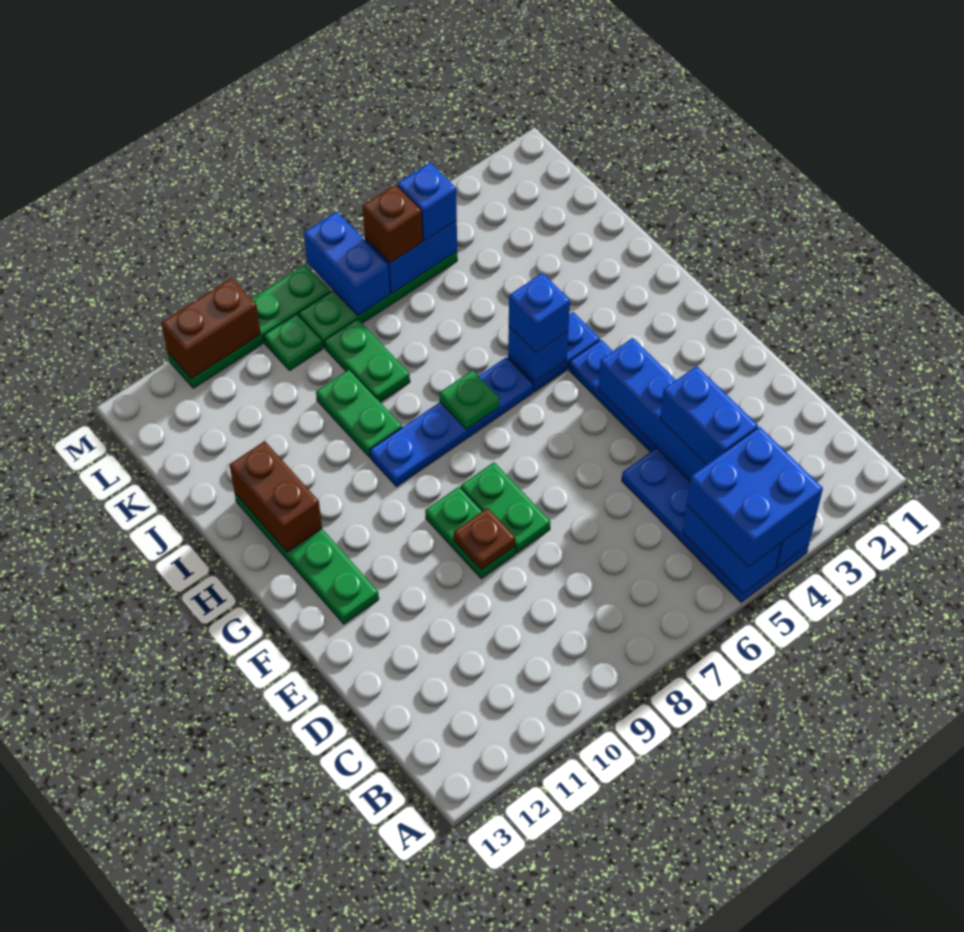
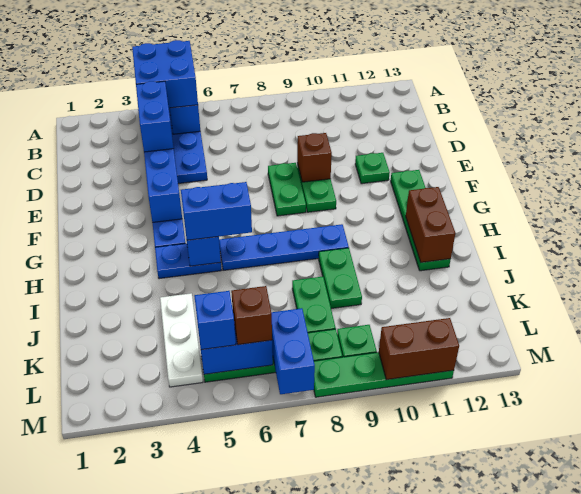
brown 1x1 plate [454,508,515,570] -> brown 1x1 brick [297,133,332,182]
blue 1x1 brick [509,273,570,353] -> blue 1x2 brick [181,182,252,240]
green 1x1 plate [440,370,499,429] -> green 1x1 plate moved to [355,153,390,184]
none -> white 1x3 plate [160,293,203,387]

